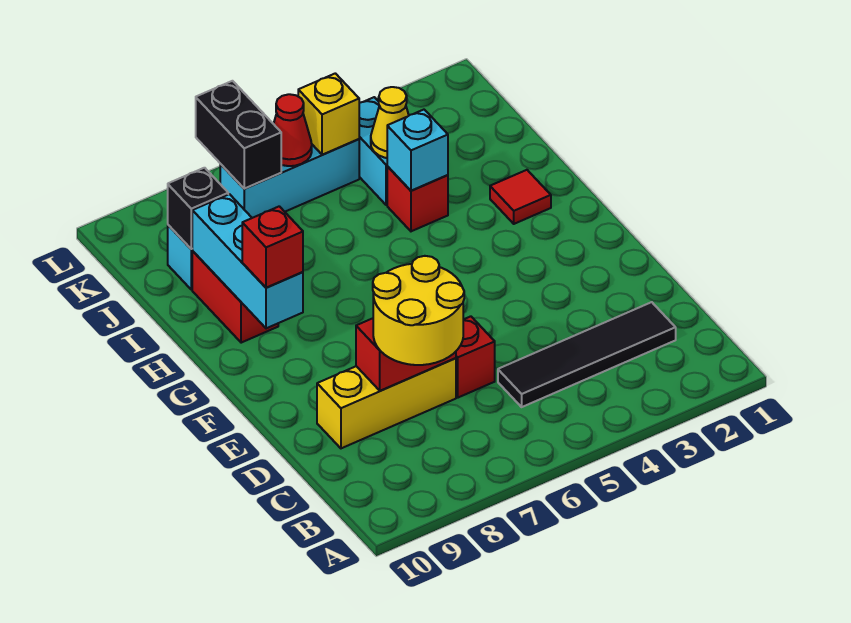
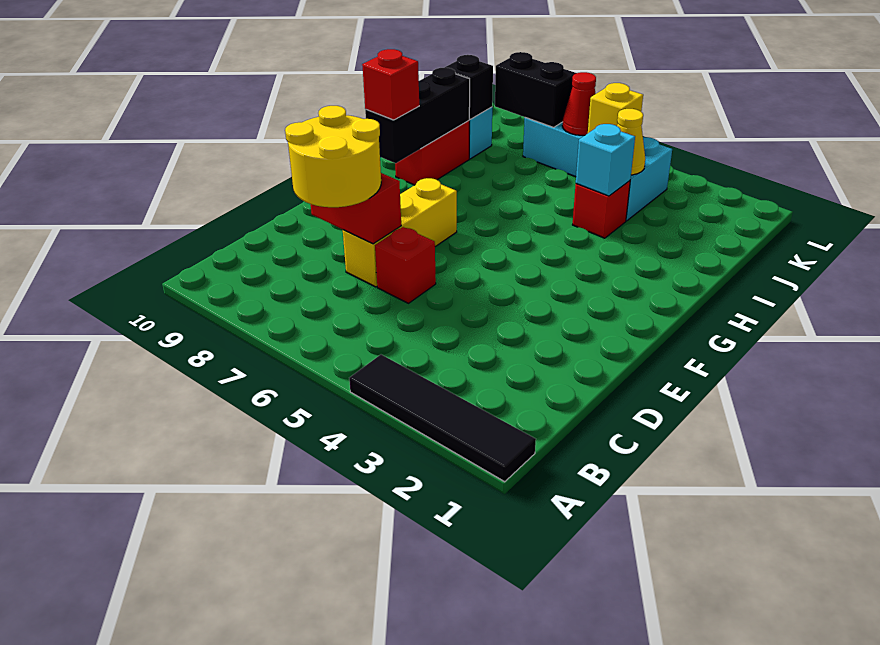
black 1x4 tile [498,302,676,407] -> black 1x4 tile moved to [349,355,536,482]
yellow 1x3 brick [317,358,456,448] -> yellow 1x3 brick turned to [343,178,457,287]
cyan 1x3 brick [192,194,303,328] -> black 1x3 brick [365,68,470,163]
red 1x1 tile [490,170,551,224] -> none
black 1x2 brick [196,81,281,189] -> black 1x2 brick turned to [495,52,576,127]

